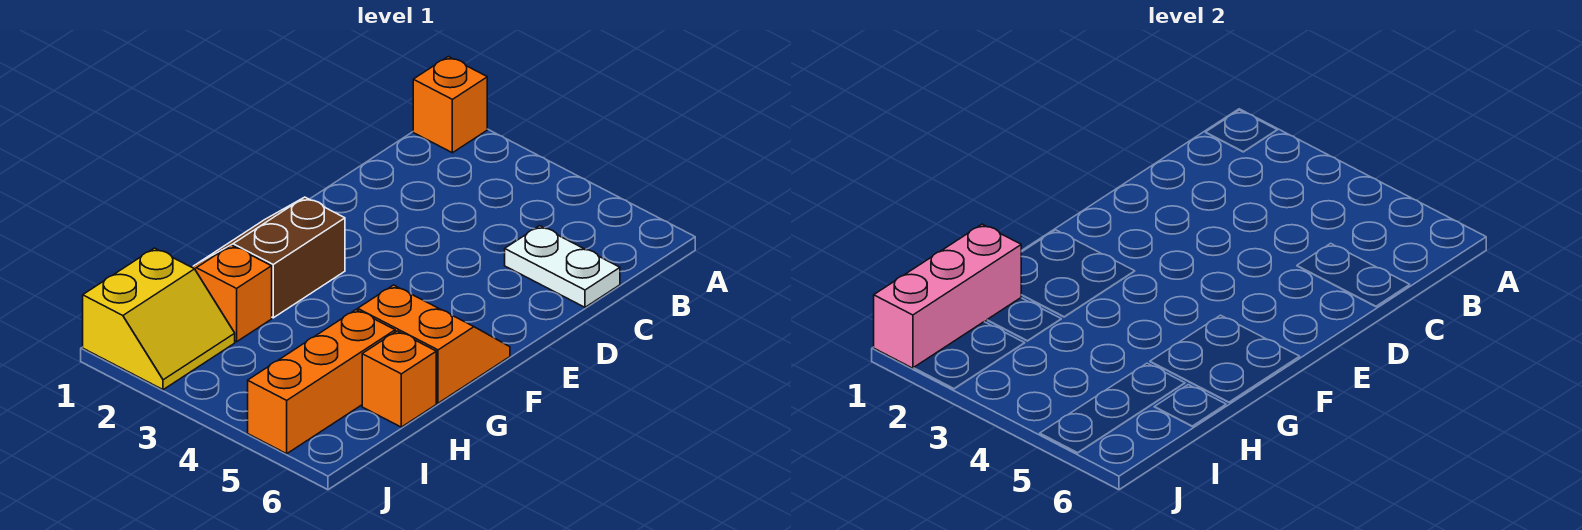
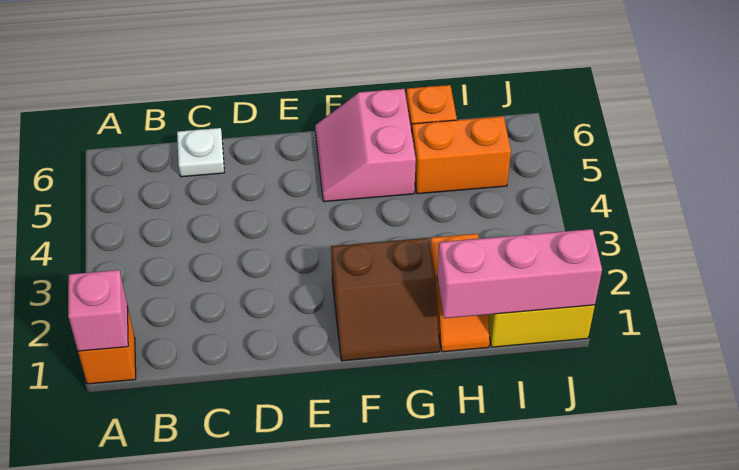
none -> pink 1x1 brick [68,270,128,351]
white 1x2 plate [505,226,620,307] -> white 1x1 plate [177,128,224,177]
orange 2x2 slope [358,285,510,403] -> pink 2x2 slope [315,89,416,202]
orange 1x3 brick [248,310,395,454] -> orange 1x2 brick [412,116,511,194]

